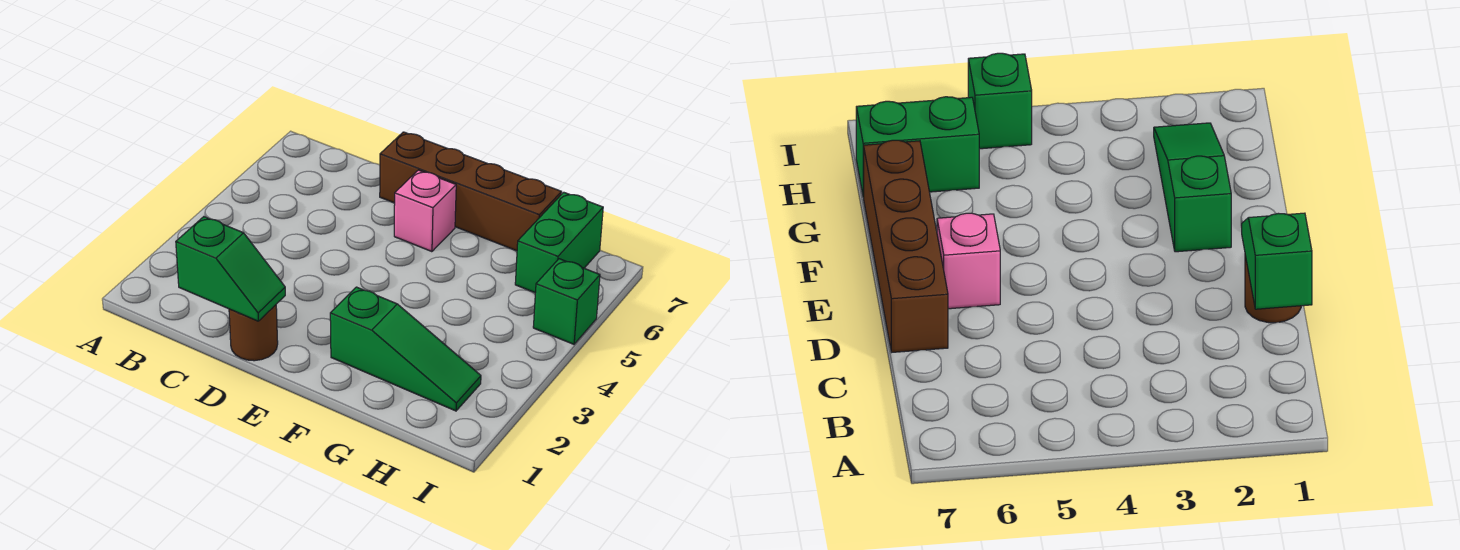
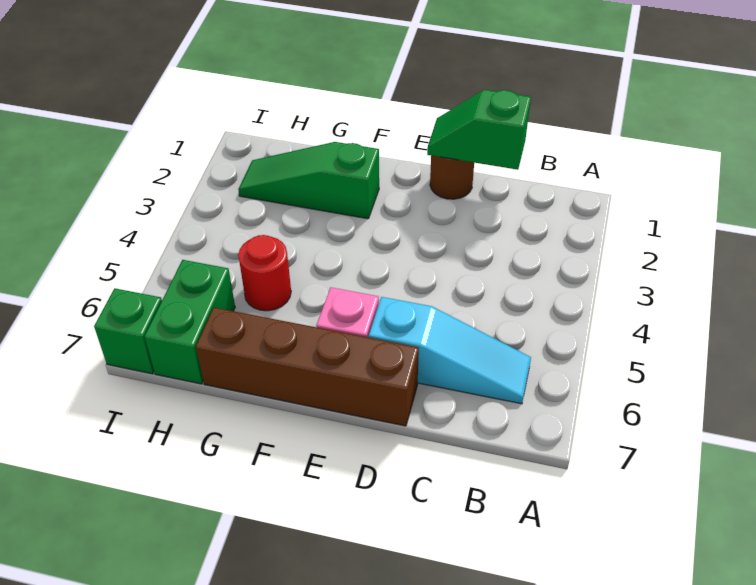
none -> cyan 1x3 slope [369,297,531,404]
none -> red 1x1 round brick [238,235,291,311]
green 1x1 brick [533,259,600,344] -> green 1x1 brick moved to [94,288,162,374]

